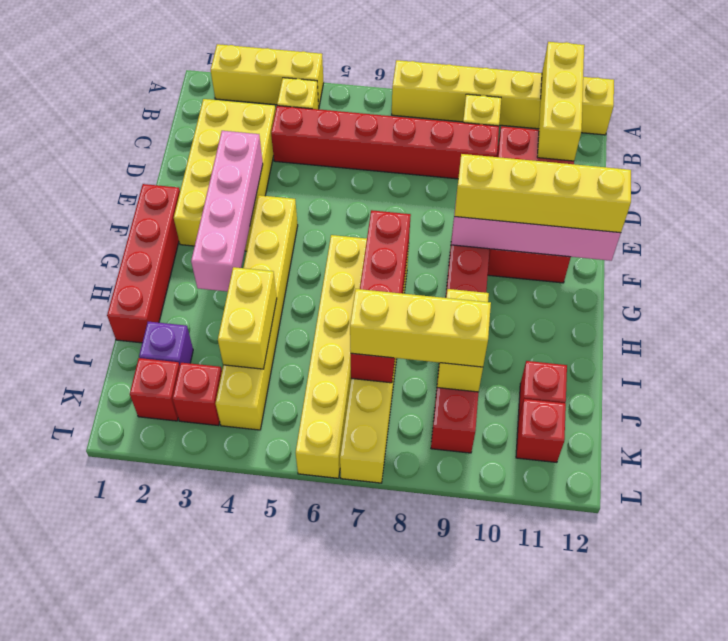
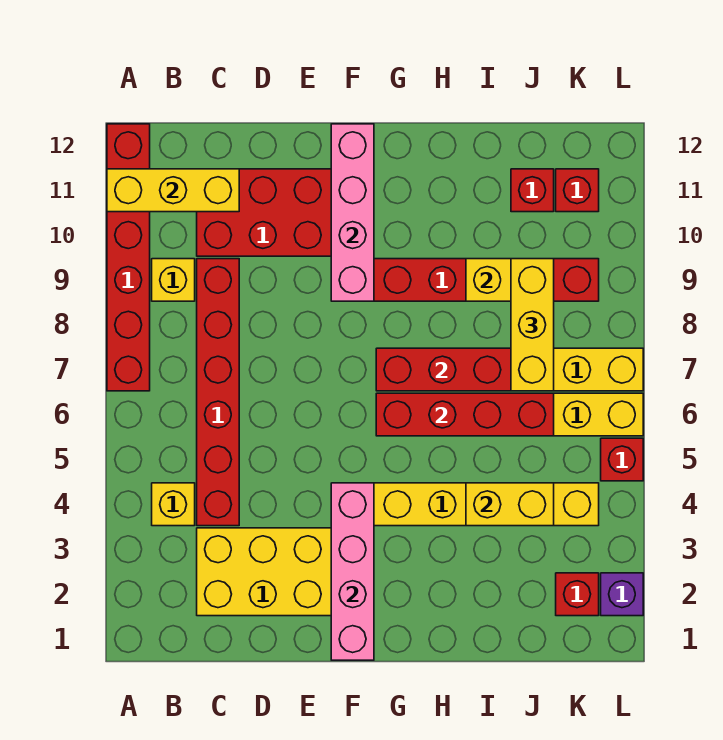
yellow 1x3 brick [211,44,324,106] -> none
yellow 1x6 brick [392,60,614,135] -> red 1x6 brick [107,124,150,391]
pink 1x4 brick [191,131,263,292] -> pink 1x4 brick turned to [331,483,374,660]
red 1x4 brick [107,184,180,343] -> red 1x4 brick moved to [376,393,554,436]
yellow 1x4 brick [455,154,631,233] -> none
purple 1x1 brick [139,322,193,365] -> purple 1x1 brick moved to [601,573,643,616]
red 1x1 brick [173,363,222,426] -> red 1x1 brick moved to [601,438,643,481]

